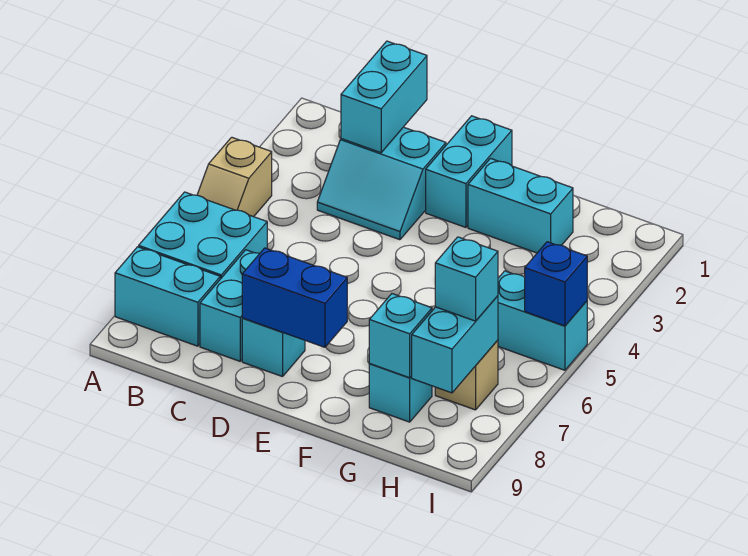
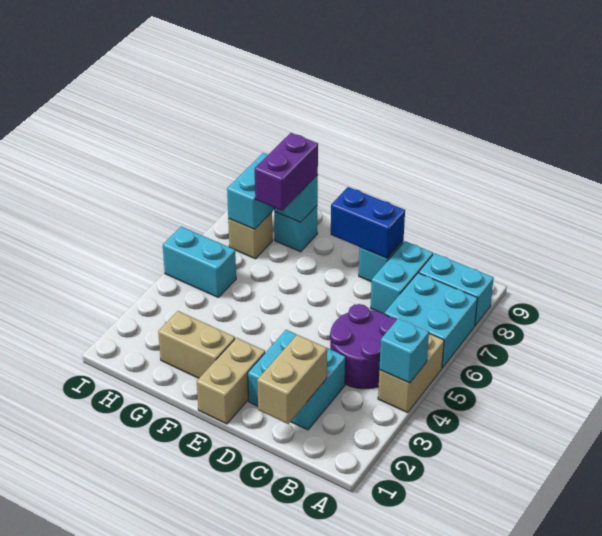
tan 1x2 slope [197,137,272,217] -> tan 1x2 brick [378,334,444,413]
none -> purple 2x2 round brick [330,304,397,389]
cyan 1x2 brick [341,41,427,153] -> tan 1x2 brick [257,335,327,424]
cyan 2x2 slope [317,127,446,240] -> cyan 2x2 brick [248,330,346,430]
cyan 1x2 brick [426,116,512,227] -> tan 1x2 brick [197,338,265,424]
cyan 1x2 brick [468,159,573,253] -> tan 1x2 brick [158,311,235,378]
none -> purple 1x2 brick [255,133,318,211]
cyan 1x1 brick [435,237,498,321] -> cyan 1x1 brick moved to [379,318,429,383]
blue 1x1 brick [525,242,587,326] -> none

